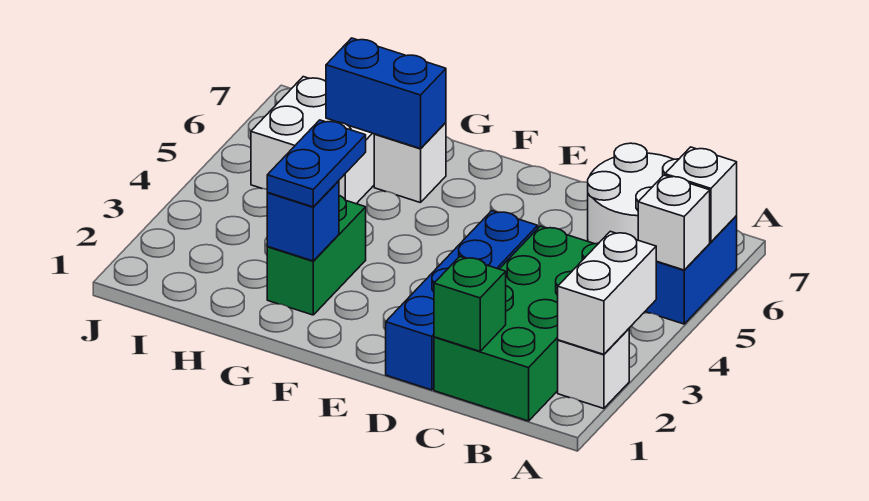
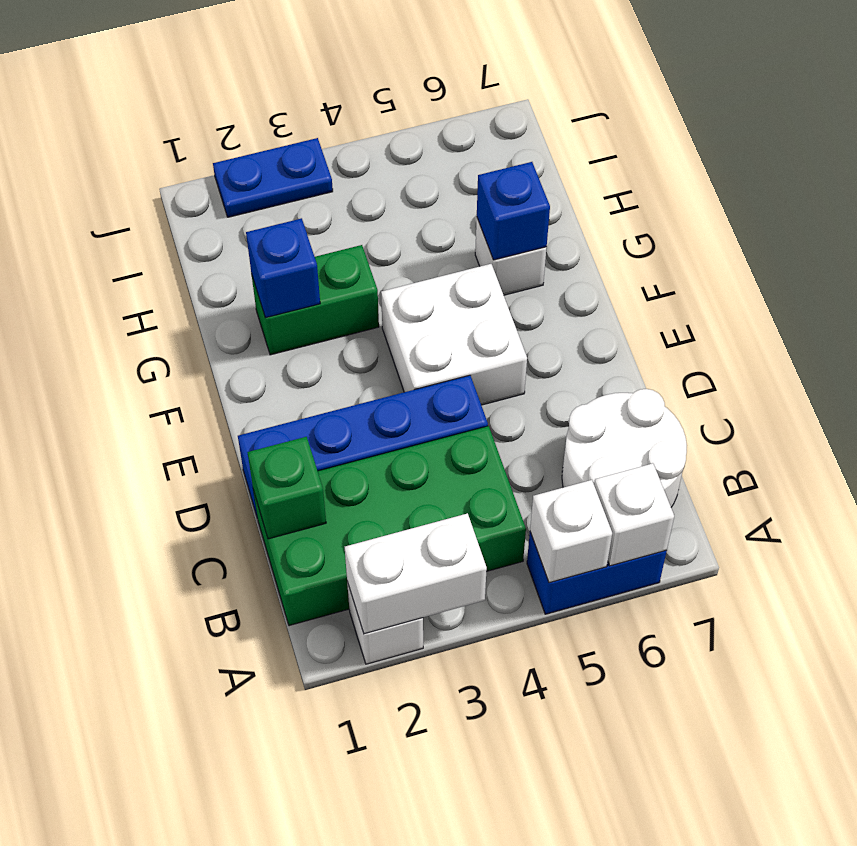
blue 1x2 plate [267,120,366,207] -> blue 1x2 plate moved to [213,138,333,217]
blue 1x2 brick [326,38,446,149] -> blue 1x1 brick [477,162,550,260]
white 2x2 brick [251,77,374,204] -> white 2x2 brick moved to [381,264,527,405]

